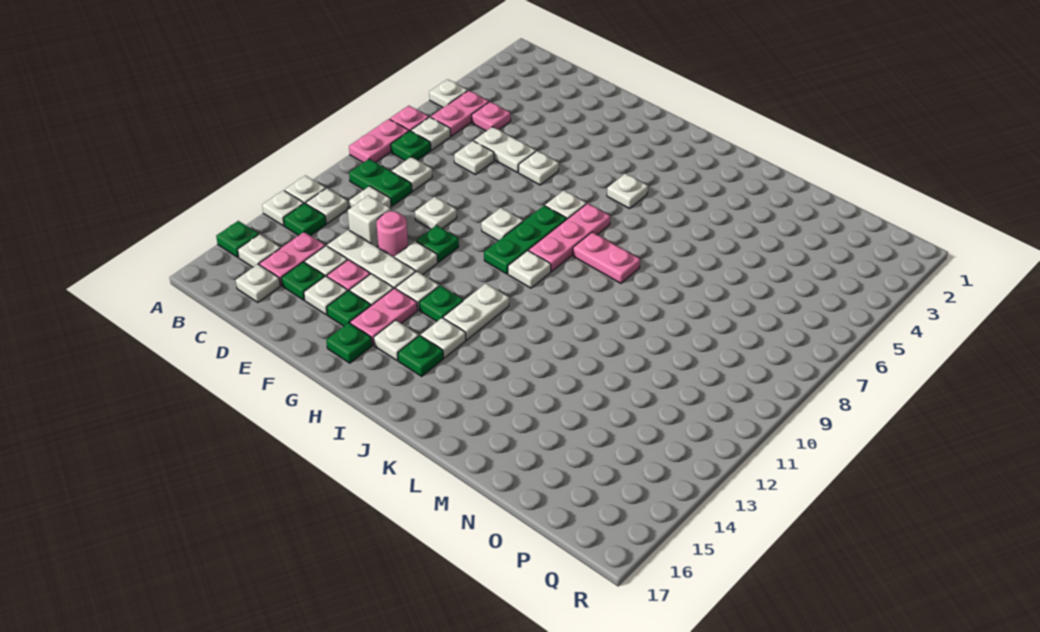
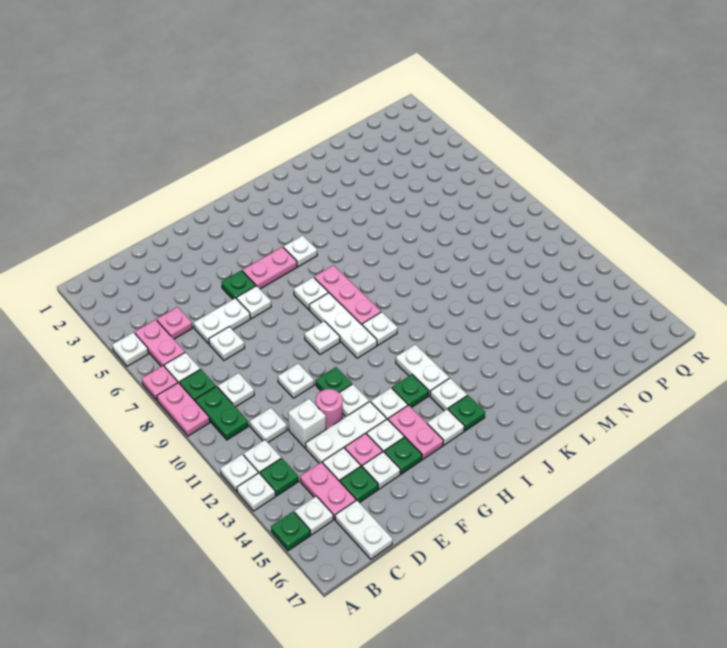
green 1x2 plate [349,159,412,206] -> green 1x2 plate turned to [195,386,248,440]
white 1x1 plate [236,264,280,302] -> white 1x2 plate [335,500,393,559]
green 1x1 plate [326,323,372,363] -> green 1x1 plate moved to [221,270,256,299]
green 1x3 plate [484,205,567,274] -> white 1x3 plate [309,293,377,358]
pink 1x2 plate [573,232,640,283] -> pink 1x2 plate moved to [242,247,297,289]

